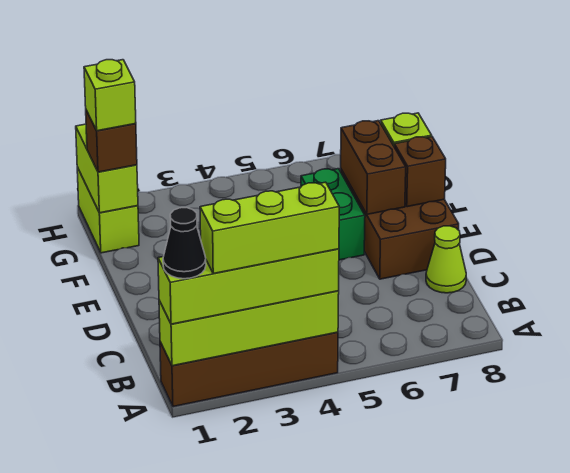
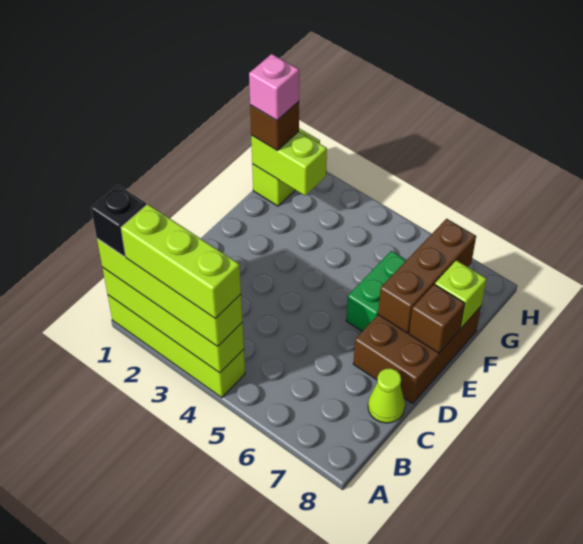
brown 1x4 brick [160,332,338,407] -> lime 1x4 brick [108,295,245,398]
black 1x1 cone [163,208,206,279] -> black 1x1 brick [91,185,146,256]
brown 1x2 brick [341,121,406,214] -> brown 1x3 brick [378,219,476,333]
lime 1x2 brick [76,124,138,213] -> lime 1x2 brick turned to [251,132,327,196]
lime 1x1 brick [84,60,136,131] -> pink 1x1 brick [249,54,299,120]

